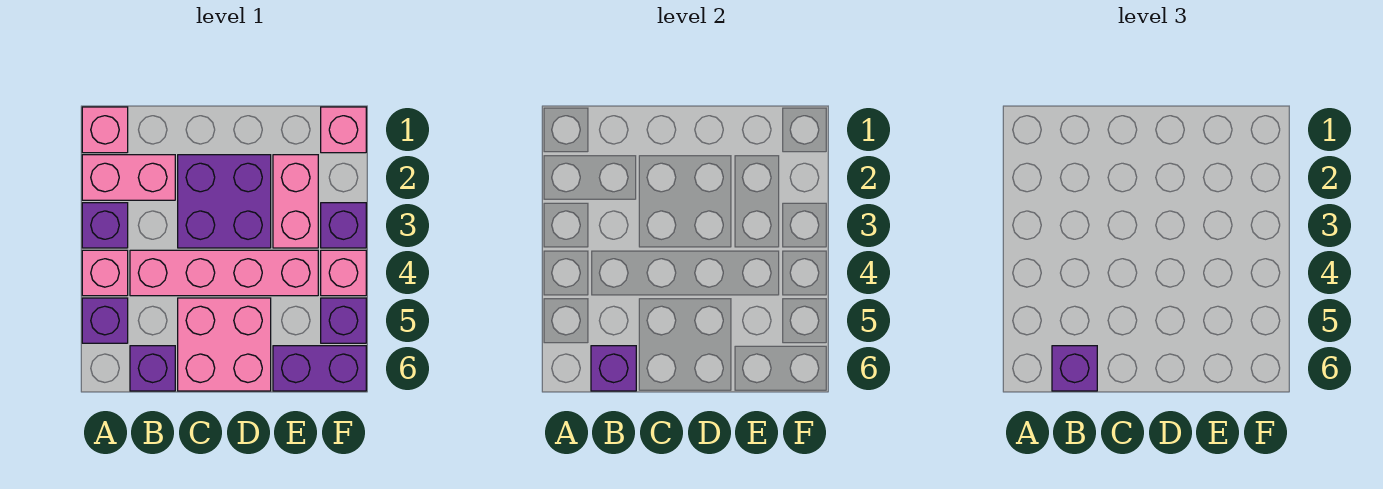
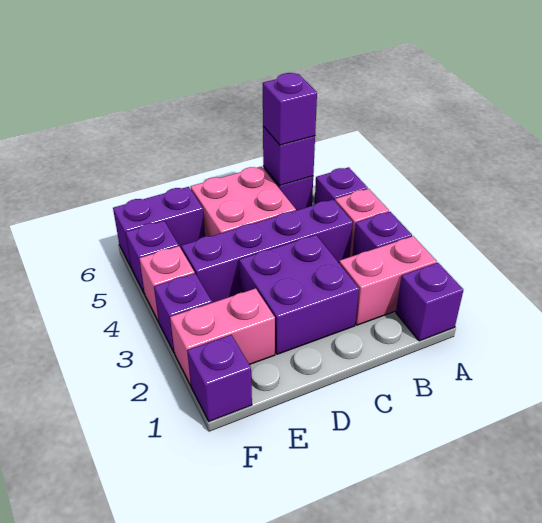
pink 1x1 brick [82,107,128,153] -> purple 1x1 brick [396,263,463,341]
pink 1x4 brick [130,250,318,296] -> purple 1x4 brick [181,200,353,303]
pink 1x2 brick [273,155,318,248] -> pink 1x2 brick turned to [170,288,275,385]
pink 1x1 brick [321,107,366,153] -> purple 1x1 brick [187,335,252,422]

